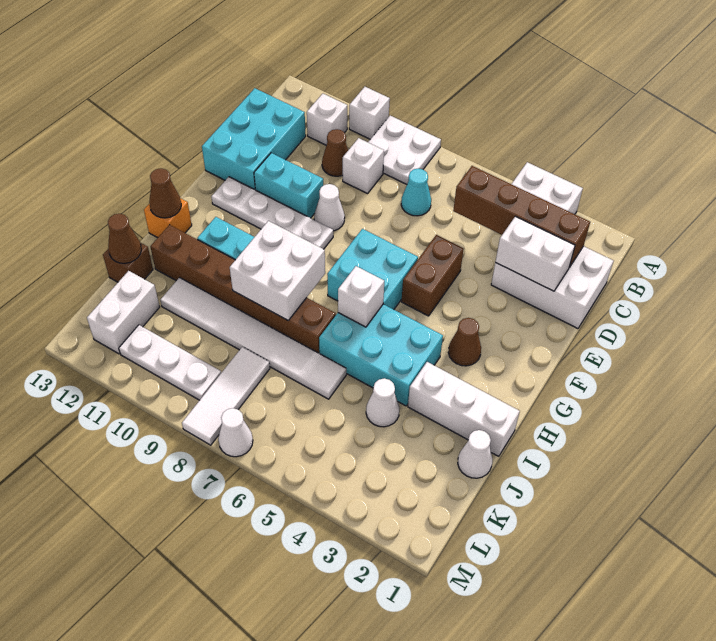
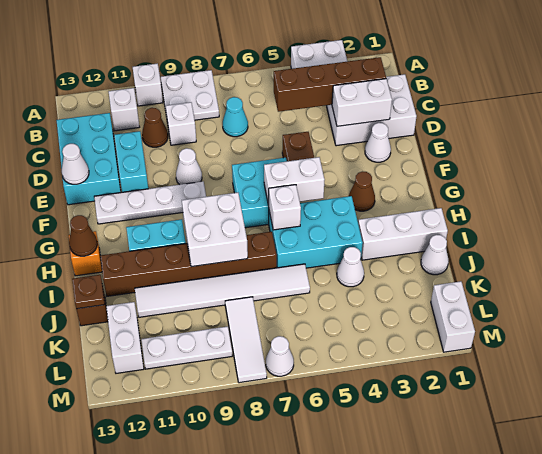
none -> white 1x1 cone [365,123,391,162]
cyan 1x2 brick [254,153,323,218] -> cyan 1x2 brick turned to [114,131,148,192]
none -> white 1x1 cone [62,144,89,184]
none -> white 1x2 brick [264,157,324,206]
brown 1x1 cone [108,214,141,263] -> brown 1x1 plate [72,275,105,309]
none -> white 1x2 brick [431,281,475,352]

